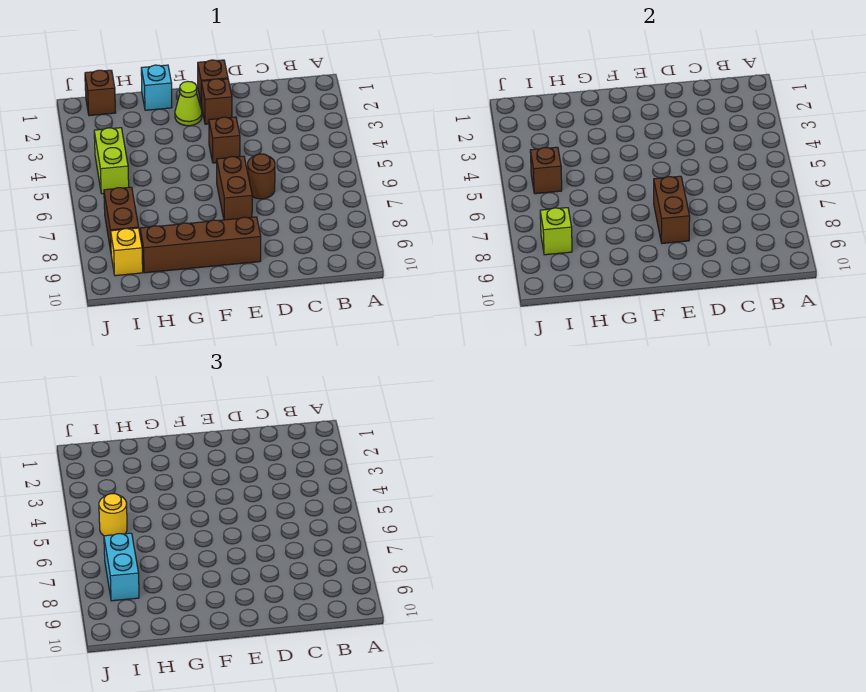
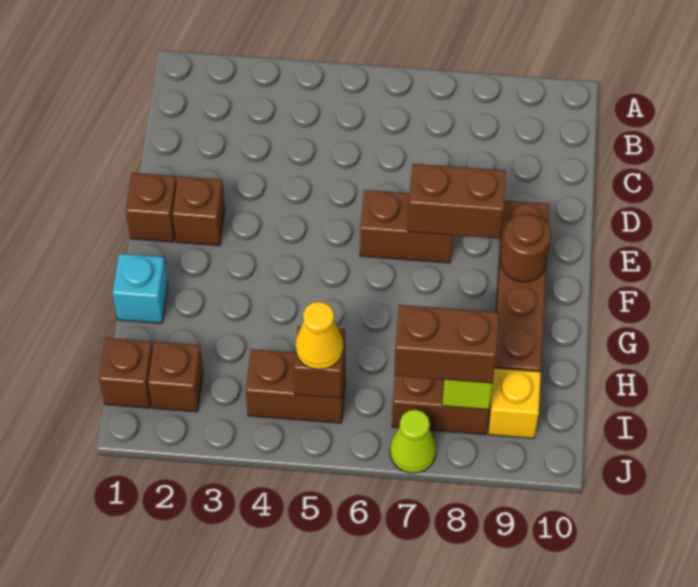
brown 1x1 round brick [248,154,275,199] -> brown 1x1 round brick moved to [501,214,551,282]
brown 1x1 brick [209,117,240,163] -> brown 1x1 brick moved to [148,342,203,412]
lime 1x1 cone [175,81,202,126] -> lime 1x1 cone moved to [390,410,436,473]
lime 1x2 brick [94,128,129,194] -> brown 1x2 brick [246,349,346,423]
yellow 1x1 round brick [99,494,127,536] -> yellow 1x1 cone [295,302,343,370]
cyan 1x2 brick [104,533,139,601] -> brown 1x2 brick [394,305,499,383]

